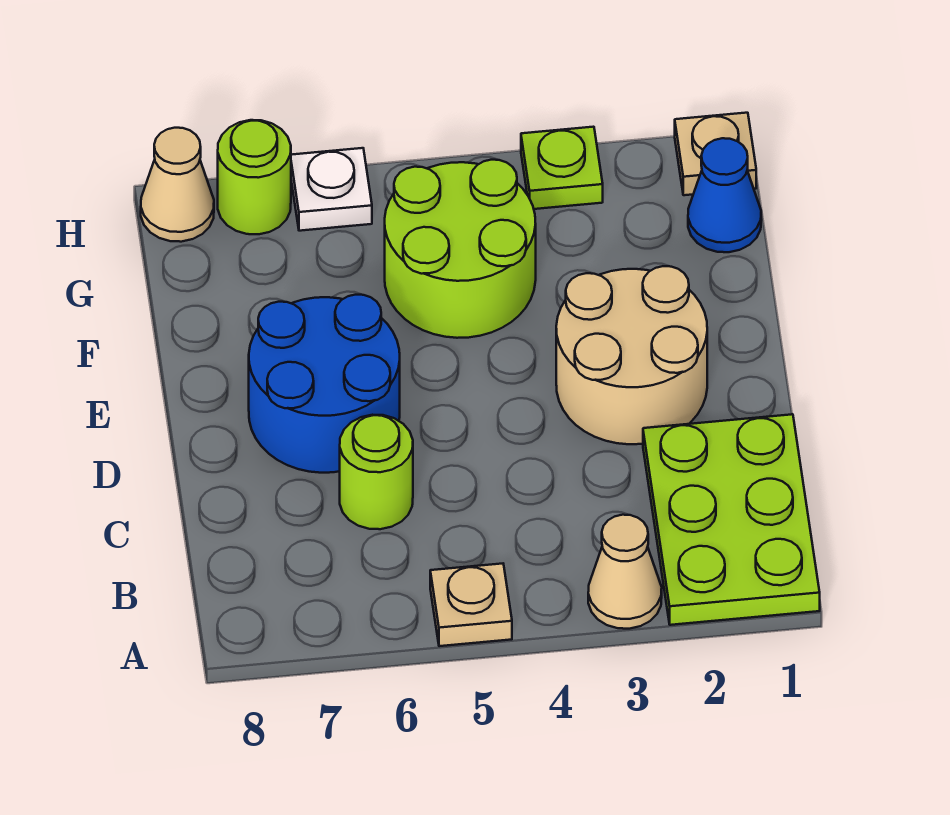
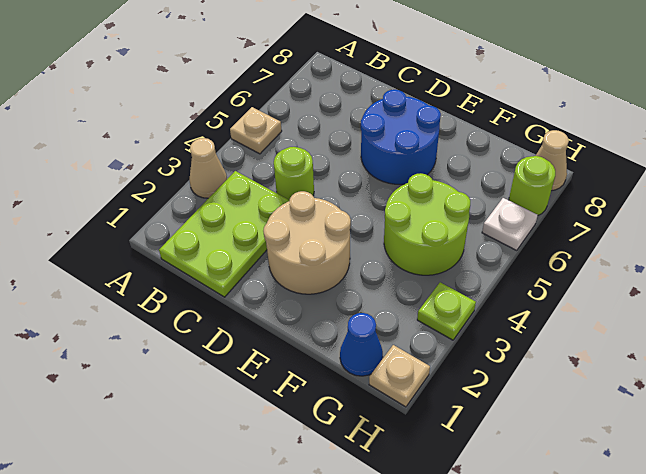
lime 2x3 plate [643,414,820,625] -> lime 2x3 plate turned to [159,171,290,297]
lime 1x1 round brick [340,415,413,529] -> lime 1x1 round brick moved to [274,147,314,200]

